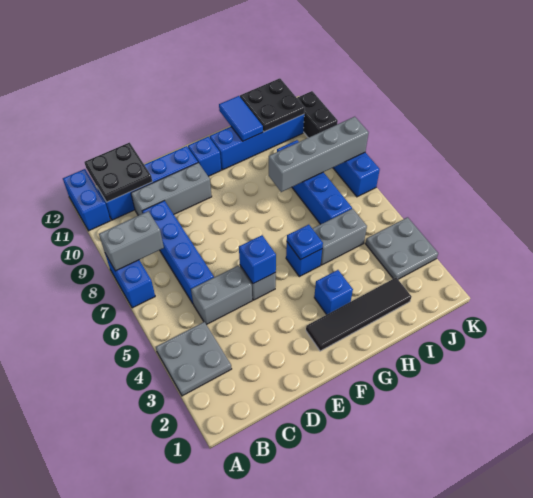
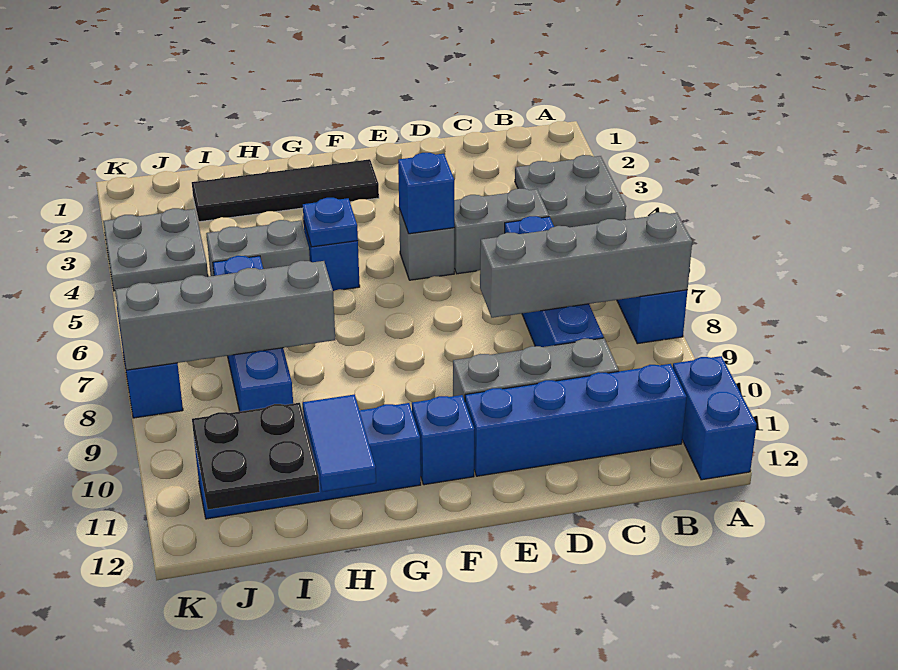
grey 1x2 brick [99,211,164,271] -> grey 1x4 brick [480,212,692,318]
black 2x2 plate [84,143,152,202] -> none
blue 1x1 brick [314,270,353,315] -> none
black 1x2 brick [297,91,338,138] -> none

